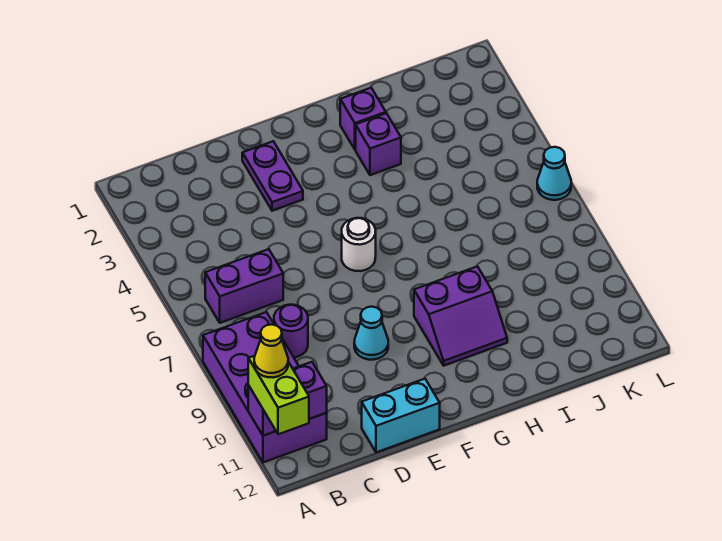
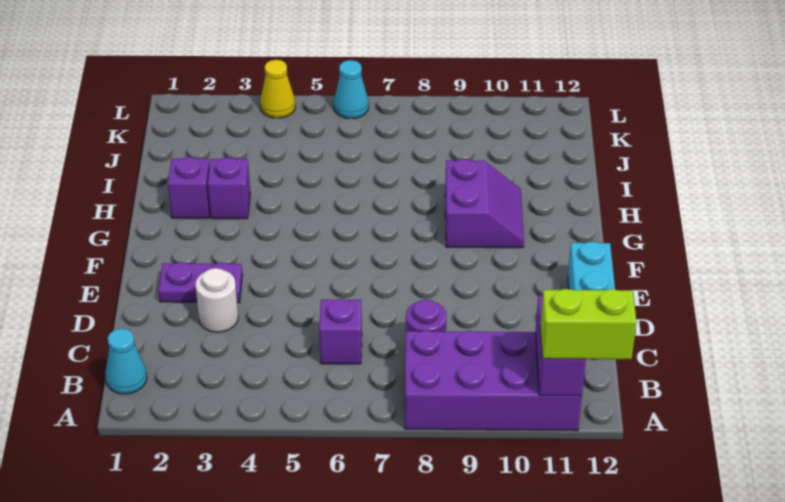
yellow 1x1 cone [254,325,288,377] -> yellow 1x1 cone moved to [260,60,295,118]
purple 1x2 brick [205,249,283,323] -> purple 1x1 brick [319,299,362,364]
cyan 1x1 cone [354,307,388,360] -> cyan 1x1 cone moved to [105,328,147,394]
white 1x1 round brick [342,218,376,271] -> white 1x1 round brick moved to [195,268,238,332]

